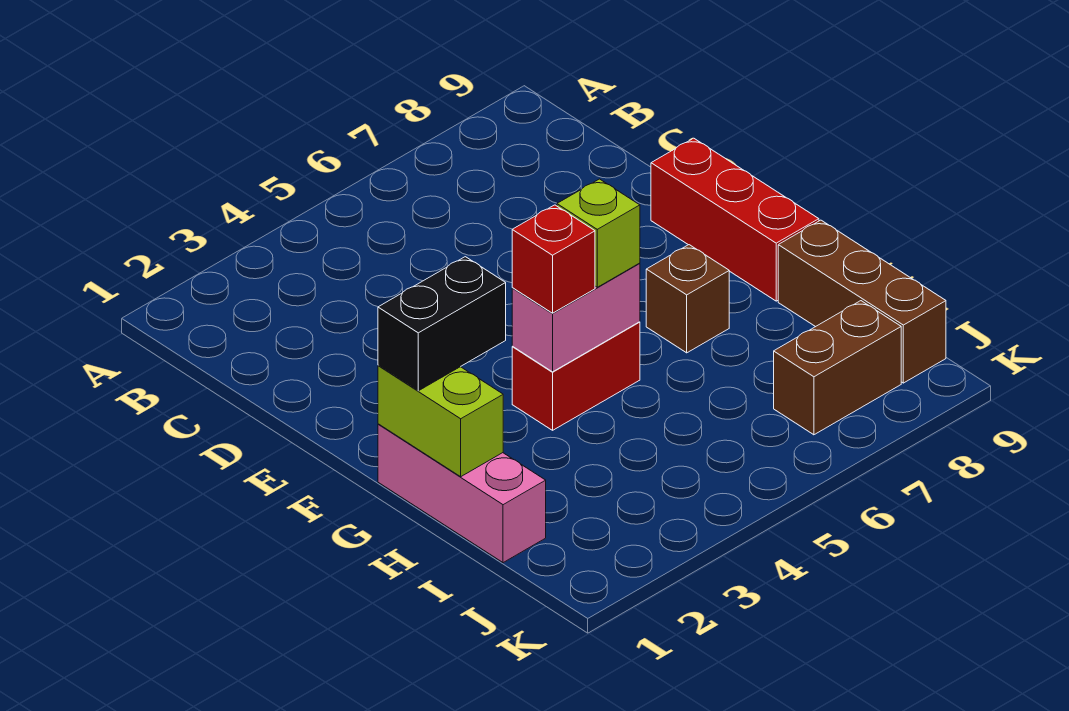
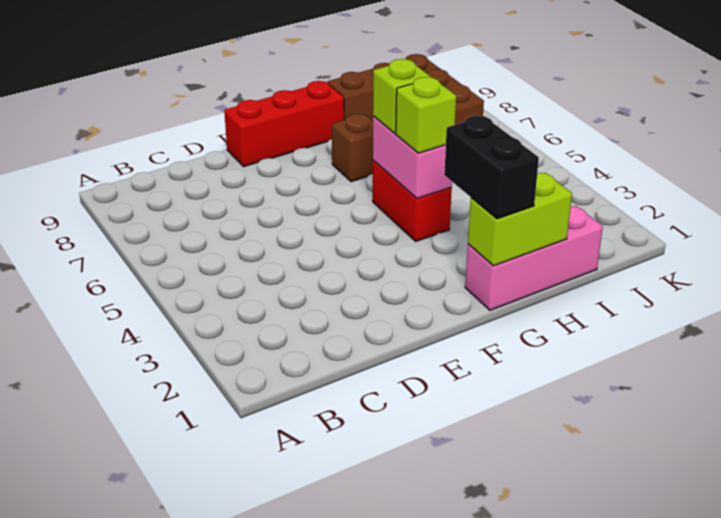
red 1x1 brick [512,205,595,313] -> lime 1x1 brick [396,77,456,153]

